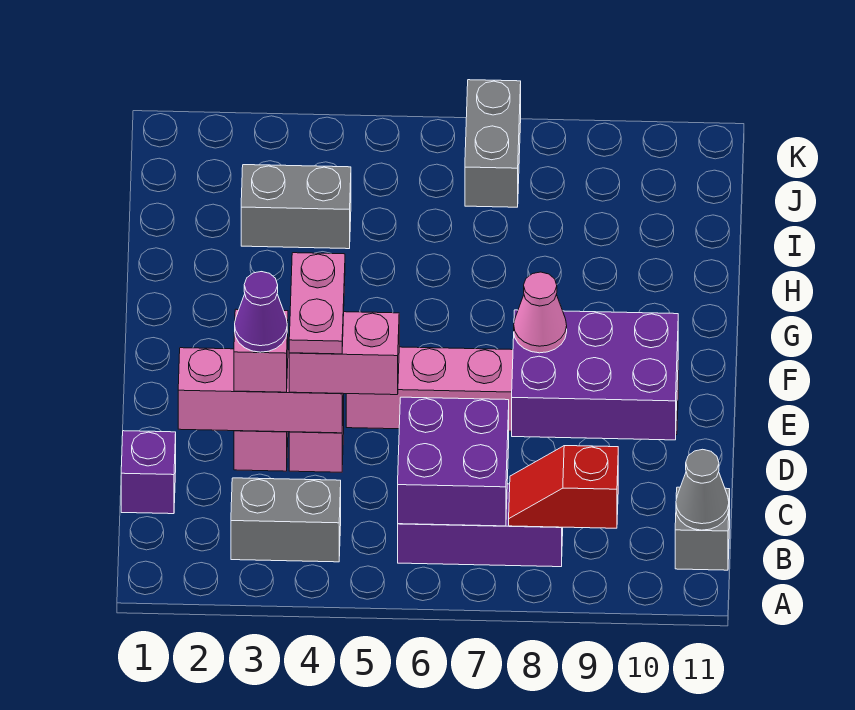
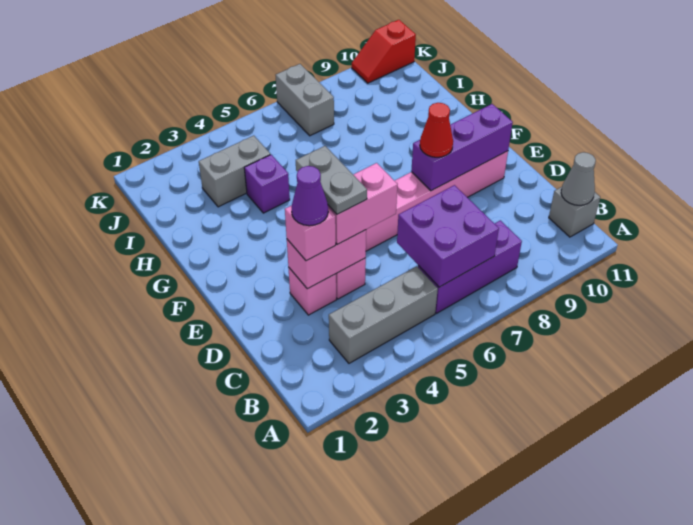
grey 1x2 brick [231,478,341,562] -> grey 1x3 brick [329,266,438,363]
red 1x2 slope [509,446,618,528] -> red 1x2 slope moved to [352,20,416,83]
purple 1x1 brick [121,431,176,514] -> purple 1x1 brick moved to [244,155,290,213]
pink 1x3 brick [178,348,344,433] -> pink 1x2 brick [287,230,366,289]
pink 1x2 plate [289,253,345,354] -> grey 1x2 plate [296,146,367,214]
purple 2x3 brick [512,310,678,440] -> purple 1x3 brick [411,104,513,191]
pink 1x1 cone [514,272,567,353] -> red 1x1 cone [420,103,453,157]

